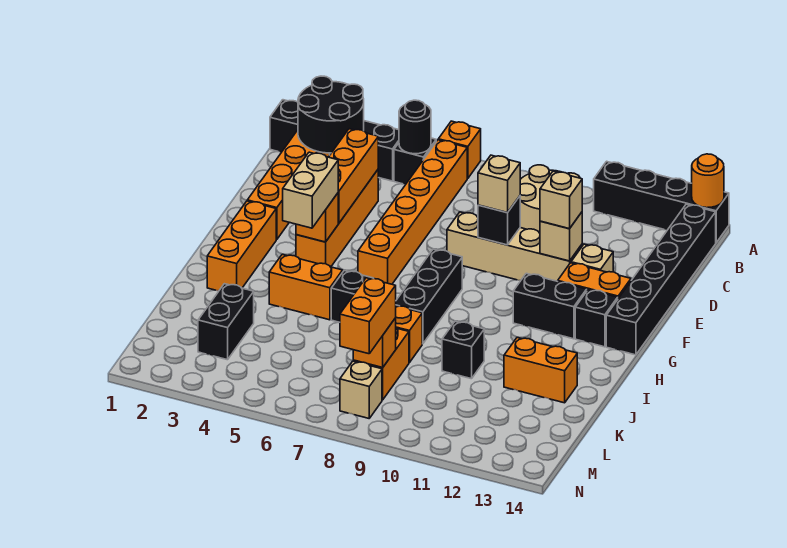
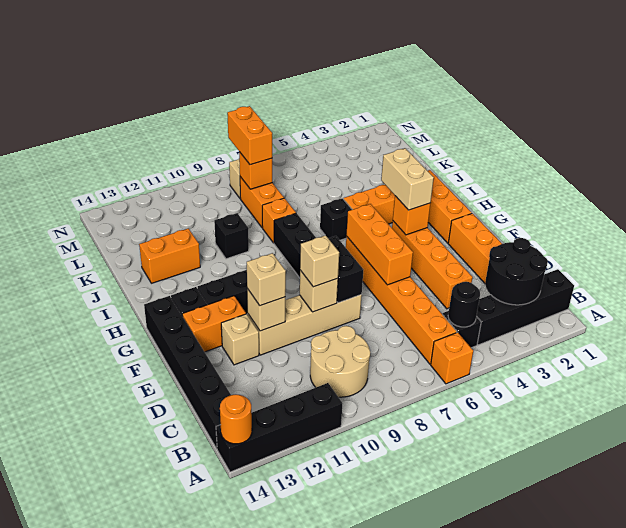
orange 1x3 brick [329,129,378,223] -> orange 1x3 brick moved to [346,204,413,285]
black 1x1 brick [478,196,520,245] -> tan 1x1 brick [300,270,338,312]
black 1x2 brick [198,284,254,360] -> black 1x2 brick moved to [328,236,363,303]

